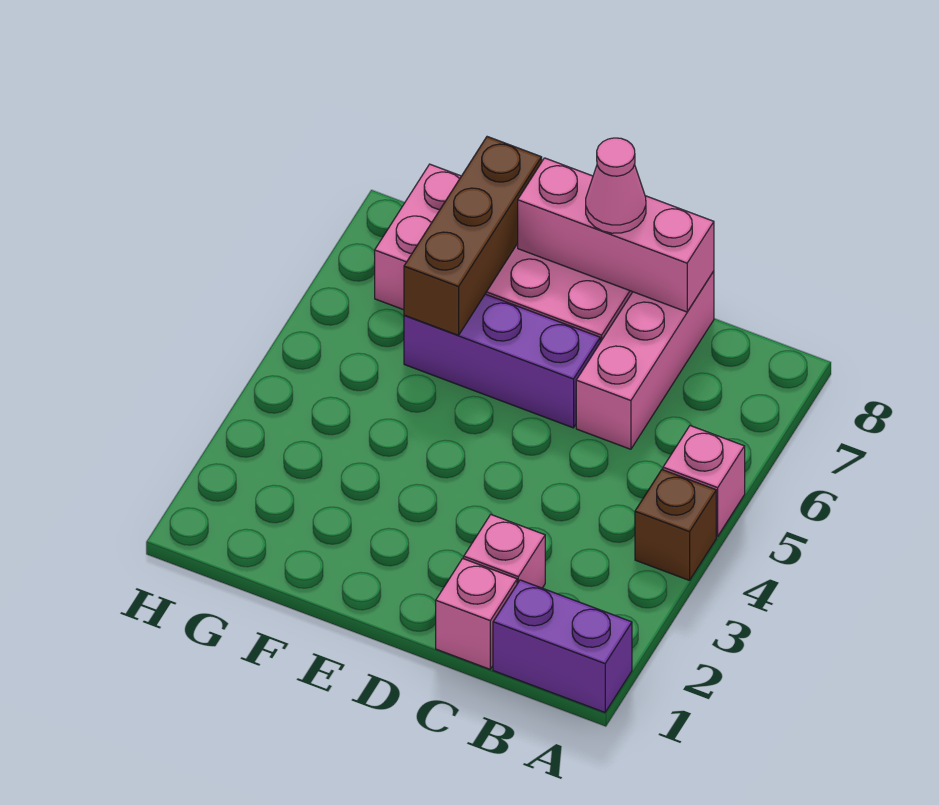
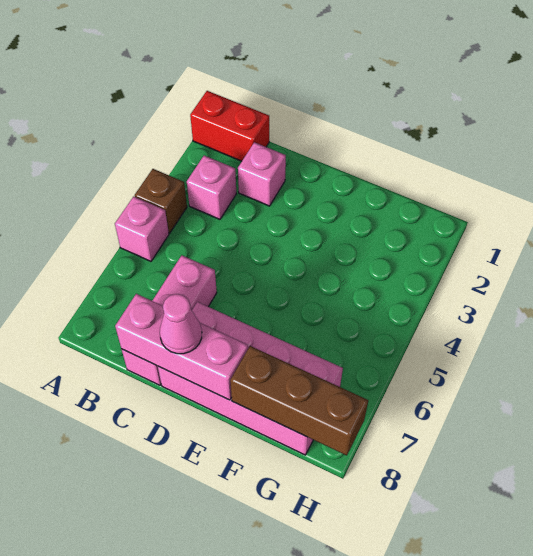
purple 1x2 brick [493,580,632,712] -> red 1x2 brick [190,91,269,161]
pink 1x1 brick [436,558,517,669] -> pink 1x1 brick moved to [187,156,236,219]
purple 1x3 brick [404,294,600,428] -> none
brown 1x3 brick [404,137,542,335] -> brown 1x3 brick turned to [230,346,368,455]

